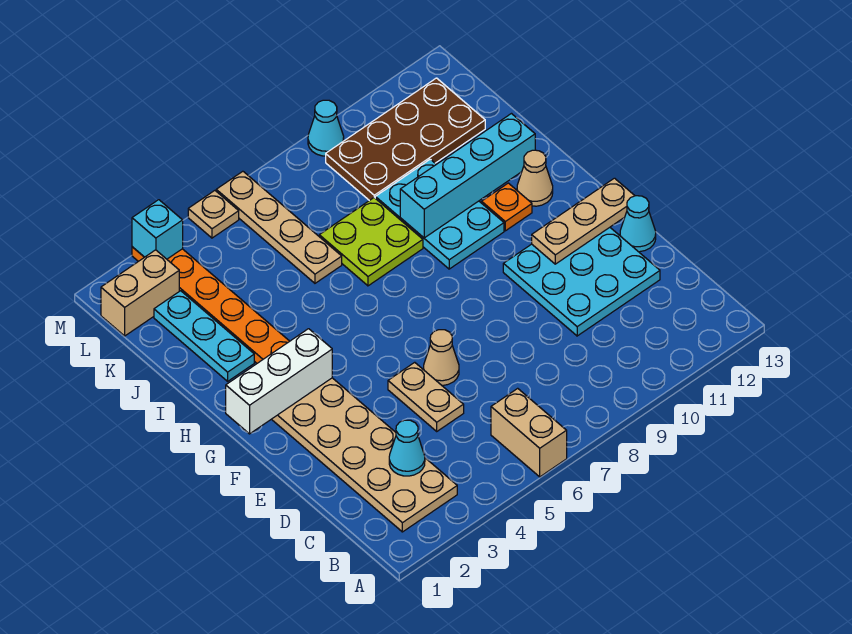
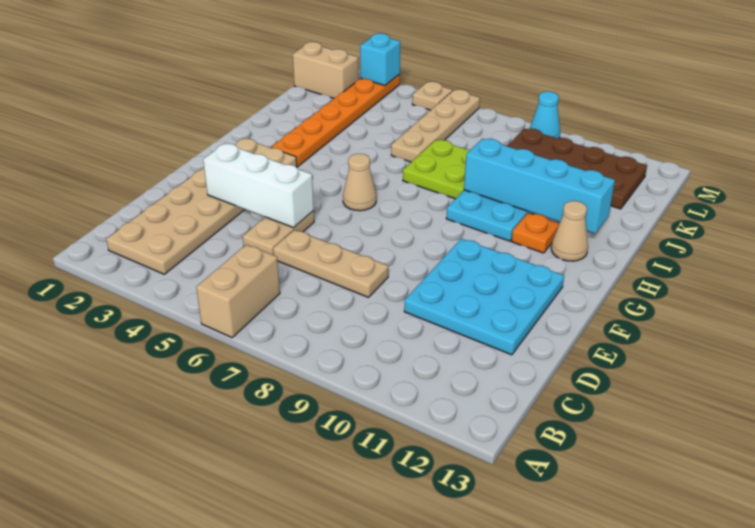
cyan 1x1 cone [389,420,425,476] -> none
tan 1x1 cone [424,330,459,385] -> tan 1x1 cone moved to [343,154,376,211]
cyan 1x1 cone [620,196,656,252] -> none
tan 1x3 plate [532,178,635,264] -> tan 1x3 plate moved to [273,230,388,297]
white 1x3 brick [226,329,332,434] -> white 1x3 brick moved to [203,144,314,228]
cyan 1x3 plate [154,291,254,381] -> none

